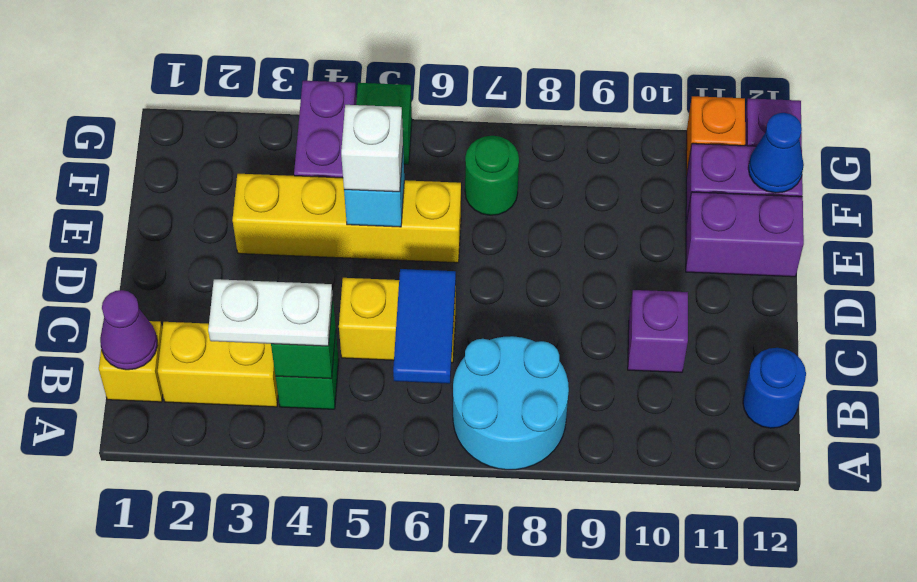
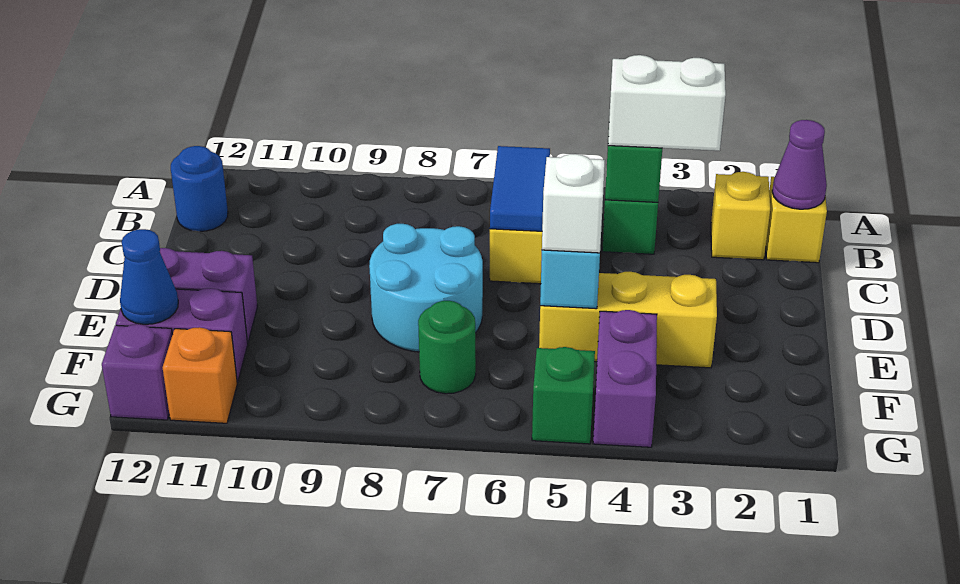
cyan 2x2 round brick [453,336,569,470] -> cyan 2x2 round brick moved to [369,224,483,352]
yellow 1x2 brick [158,322,278,407] -> yellow 1x1 brick [711,172,770,260]
white 1x2 plate [208,279,333,346] -> white 1x2 brick [608,55,726,151]
purple 1x1 brick [628,290,688,372] -> none
yellow 1x4 brick [233,174,461,263] -> yellow 1x3 brick [539,272,717,368]

